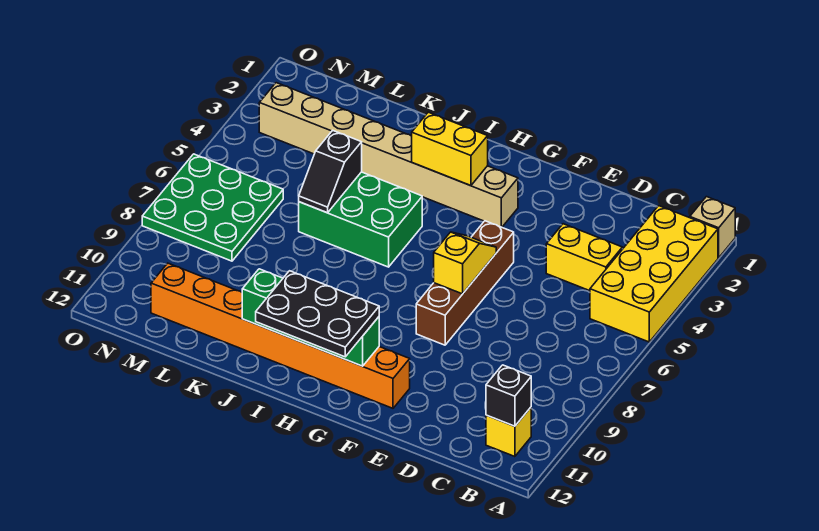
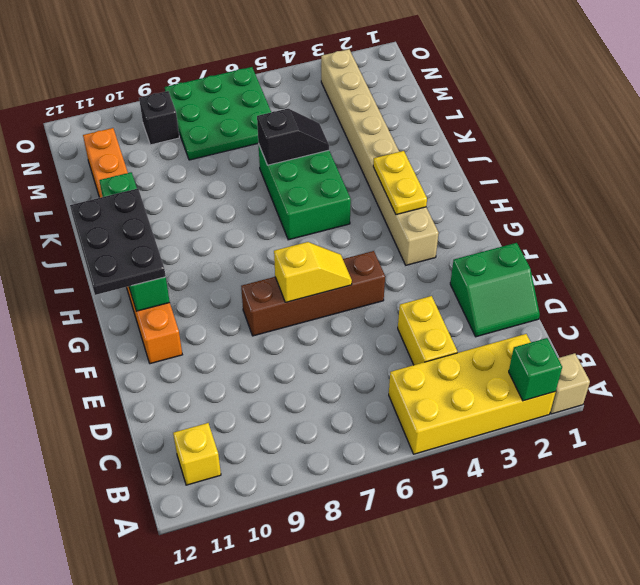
none -> green 1x1 brick [509,338,562,401]
black 1x1 brick [486,365,531,426] -> black 1x1 brick moved to [139,91,179,145]
none -> green 2x2 slope [450,243,540,337]
yellow 1x2 brick [412,112,488,186] -> yellow 1x2 plate [373,151,427,215]
black 1x2 slope [299,130,362,213] -> black 1x2 slope turned to [257,109,329,165]

